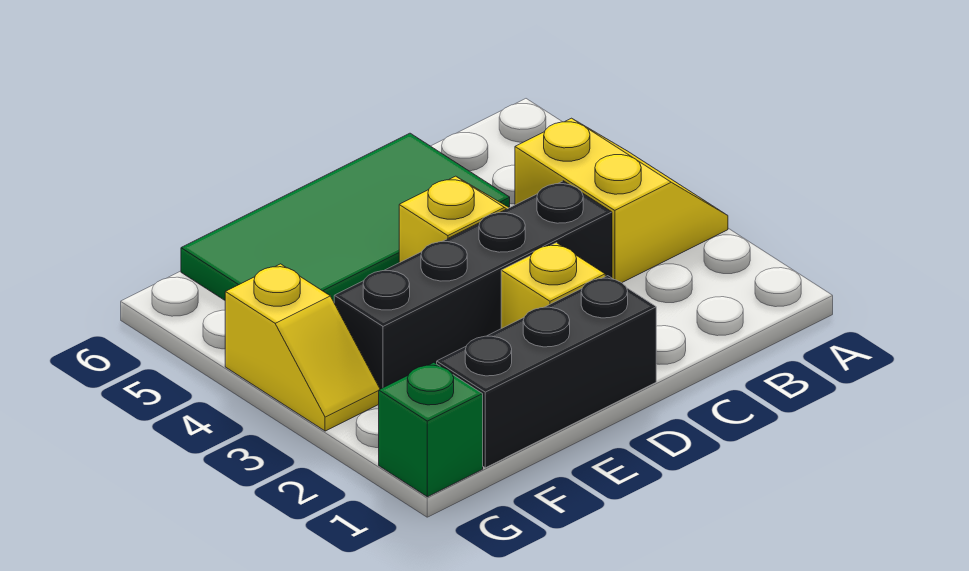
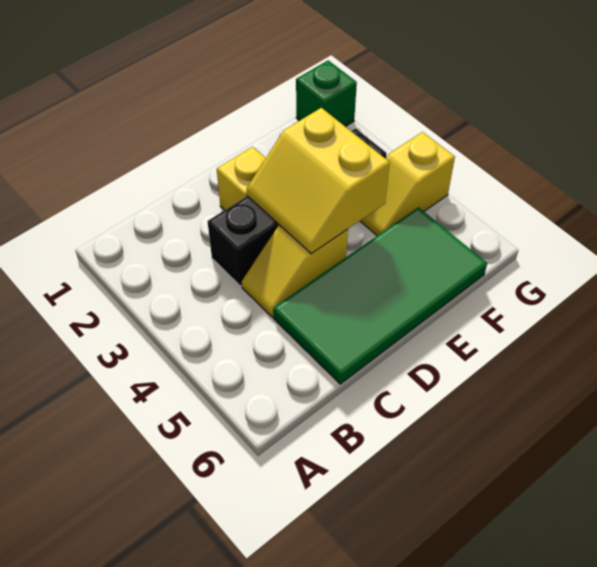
yellow 2x2 slope [515,118,728,283] -> yellow 2x2 slope moved to [247,108,390,254]
black 1x3 brick [437,276,656,468] -> none
yellow 1x2 slope [225,264,380,431] -> yellow 1x2 slope turned to [360,132,455,236]

